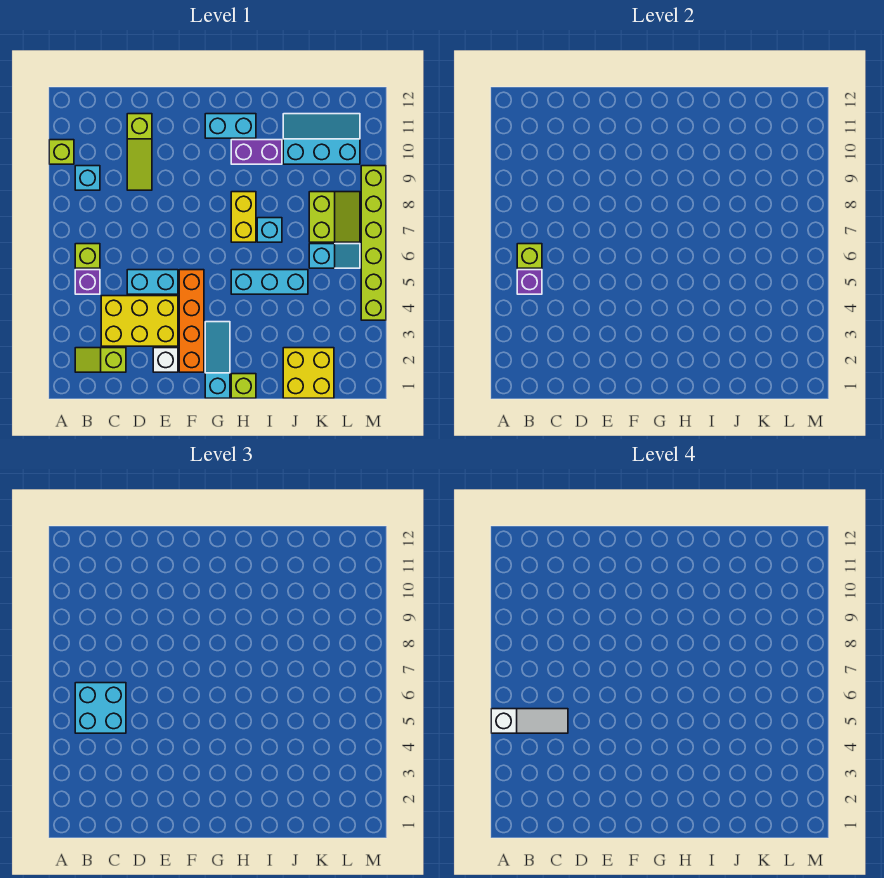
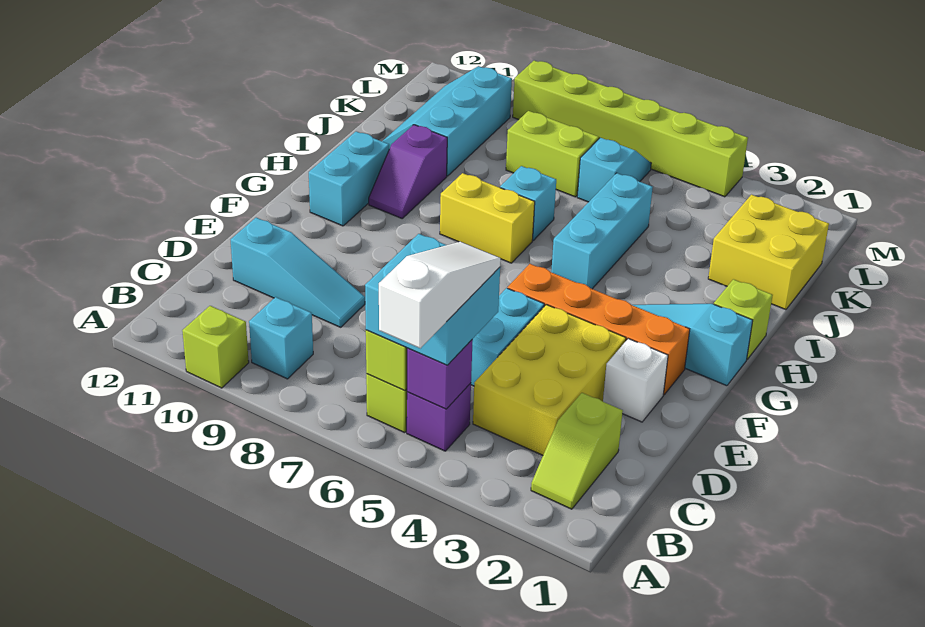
lime 1x3 slope [127,114,152,190] -> cyan 1x3 slope [231,218,365,327]
purple 1x2 brick [231,140,282,164] -> purple 1x2 slope [369,125,447,218]

